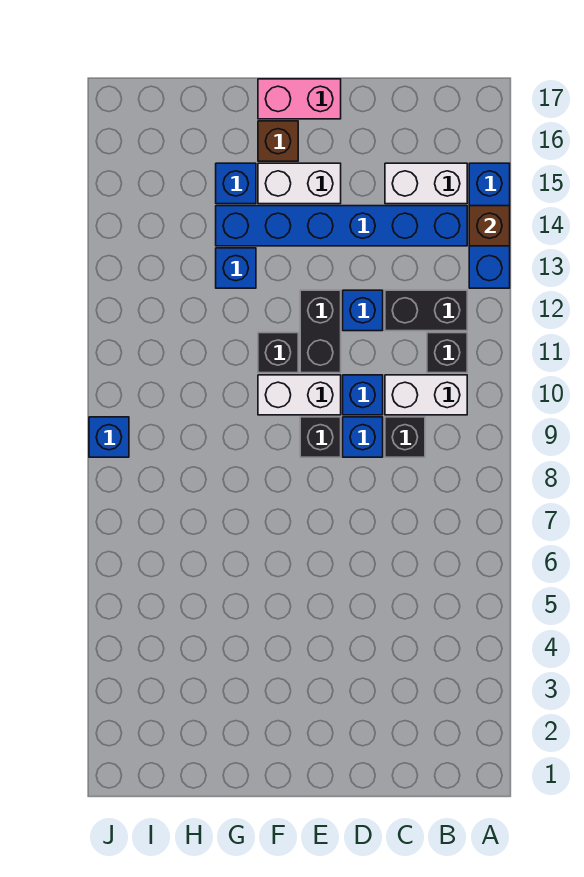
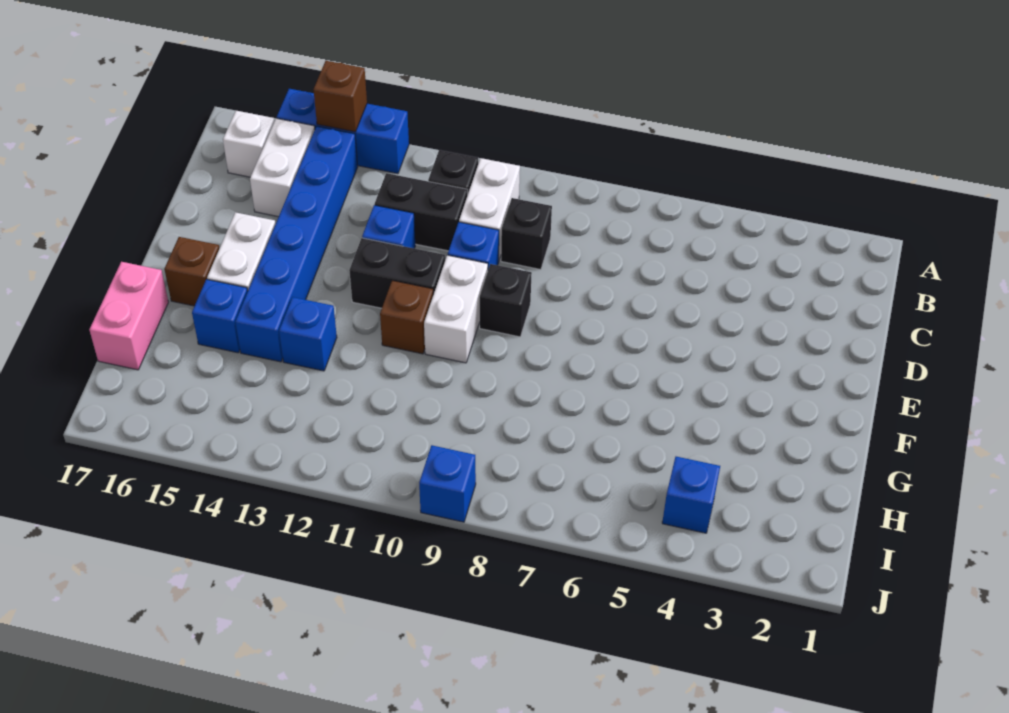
black 1x2 brick [385,290,467,331] -> black 1x2 brick turned to [375,173,468,251]
none -> white 1x1 brick [223,111,274,177]
blue 1x1 brick [343,417,383,457] -> blue 1x1 brick moved to [662,457,720,533]
pink 1x2 brick [258,79,341,119] -> pink 1x2 brick moved to [89,262,168,370]
black 1x1 brick [258,333,298,373] -> brown 1x1 brick [380,280,433,354]

